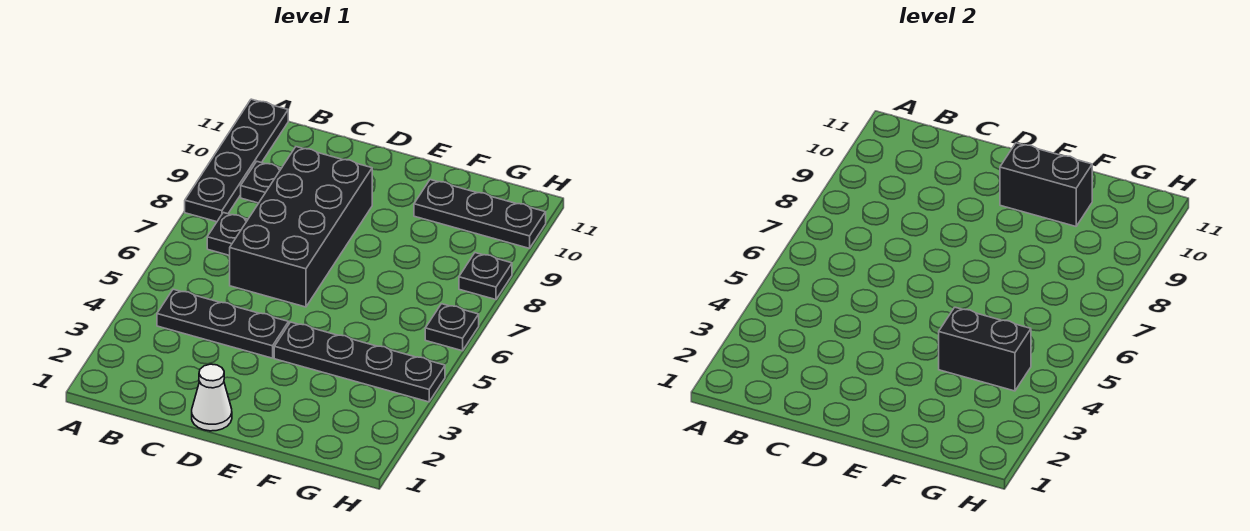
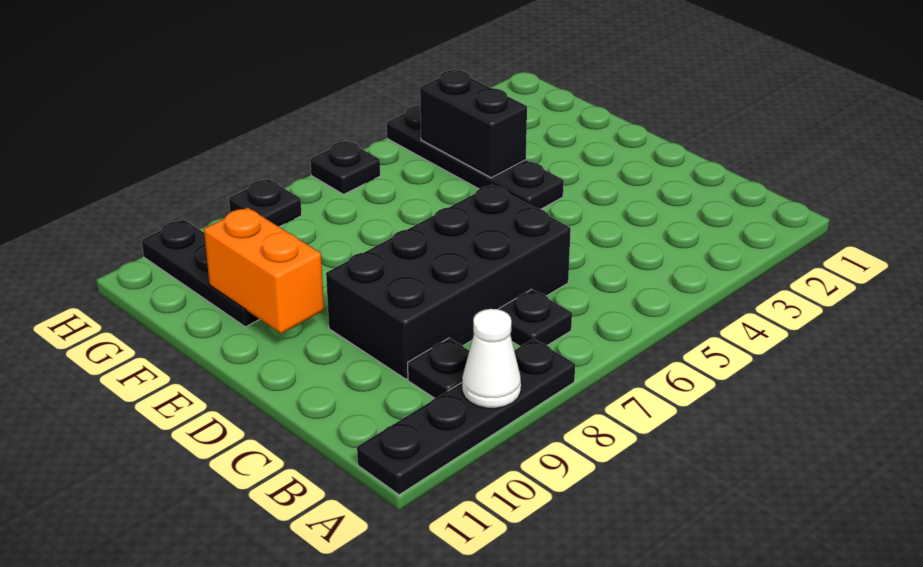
black 1x3 plate [157,289,289,358] -> none
white 1x1 cone [192,364,232,431] -> white 1x1 cone moved to [462,309,521,408]
black 1x2 brick [1000,143,1092,226] -> orange 1x2 brick [204,208,324,333]

